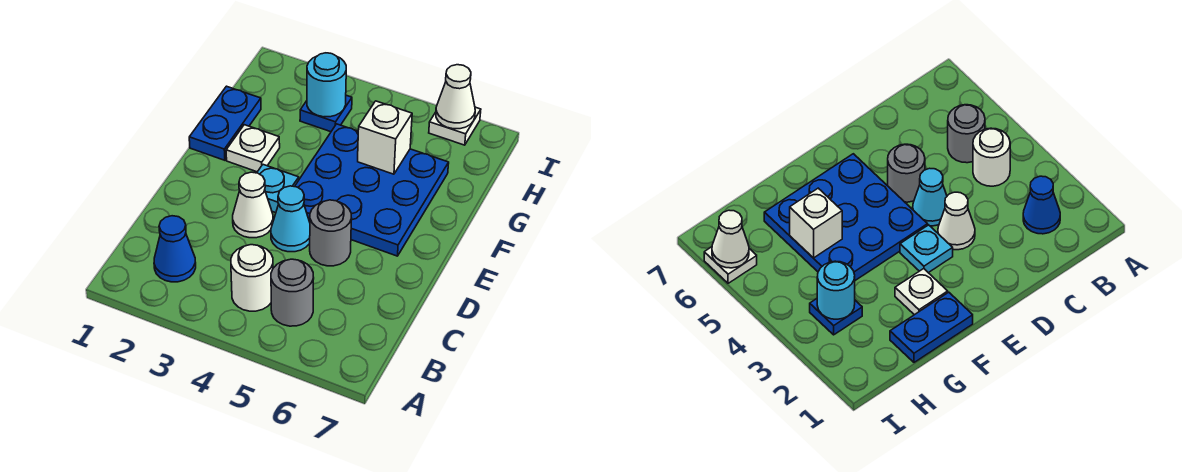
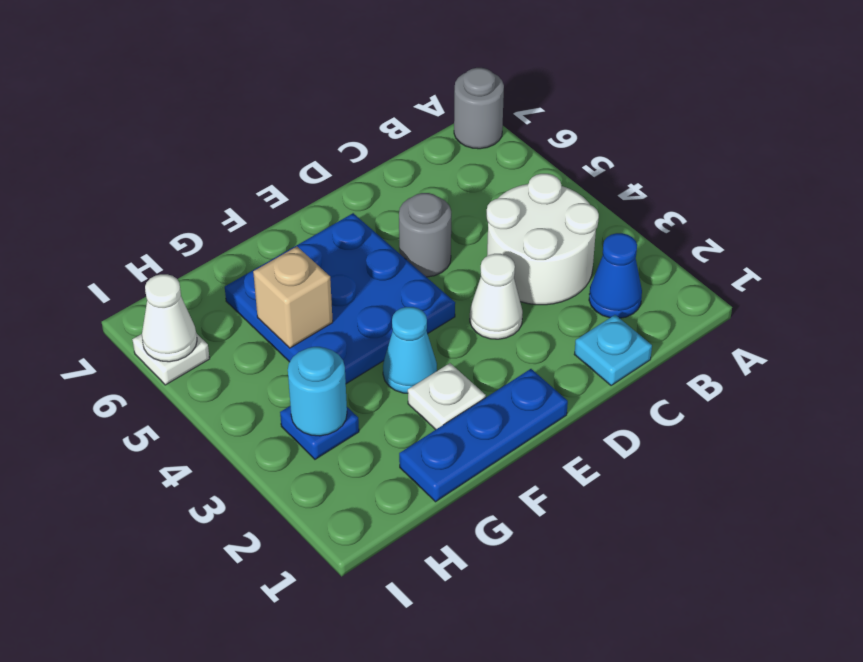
white 1x1 round brick [231,245,273,311] -> white 2x2 round brick [487,174,599,305]
grey 1x1 round brick [271,259,314,326] -> grey 1x1 round brick moved to [454,68,504,149]
cyan 1x1 cone [271,186,310,252] -> cyan 1x1 cone moved to [383,307,437,393]
cyan 1x1 plate [257,165,299,213] -> cyan 1x1 plate moved to [574,315,652,386]
blue 1x2 plate [189,86,261,160] -> blue 1x3 plate [399,369,568,502]
white 1x1 brick [358,101,412,174] -> tan 1x1 brick [253,247,333,348]

